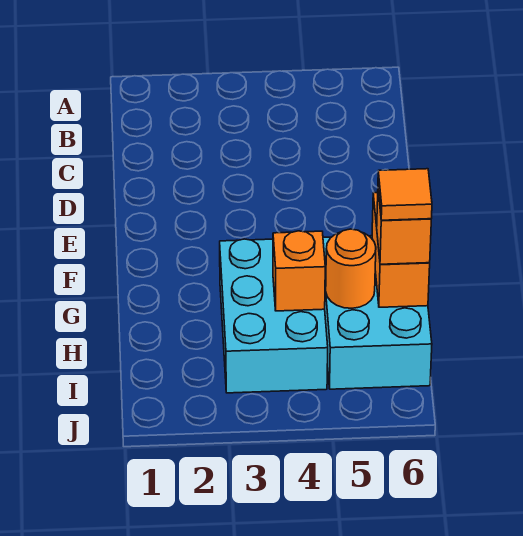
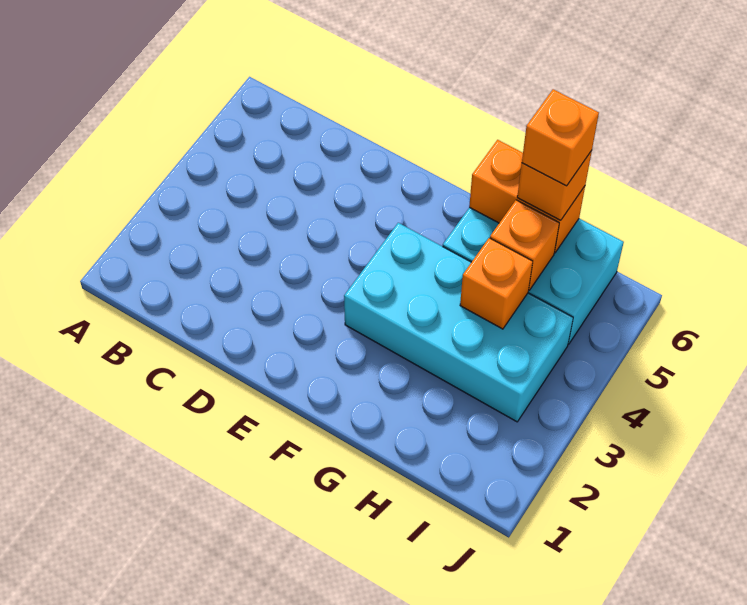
cyan 2x3 brick [220,239,328,393] -> cyan 2x4 brick [344,223,573,422]
orange 1x1 round brick [326,229,376,308] -> orange 1x1 brick [490,200,559,290]
orange 1x1 tile [378,169,432,220] -> orange 1x1 brick [522,89,599,186]

